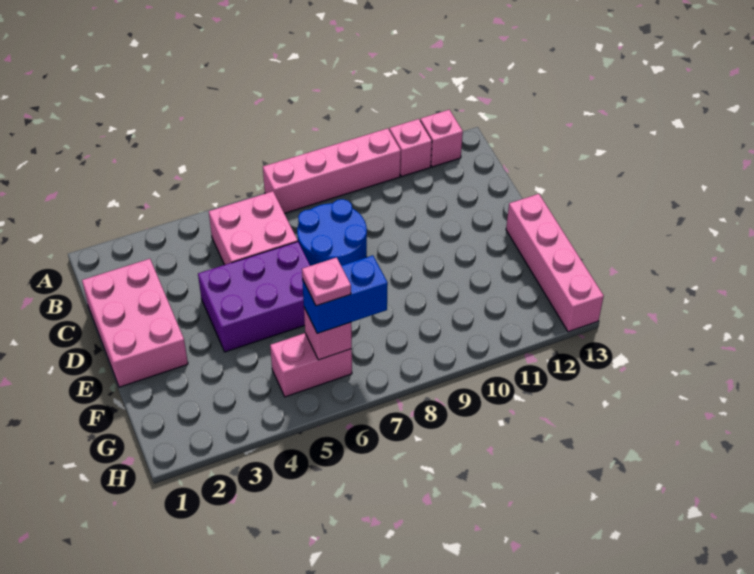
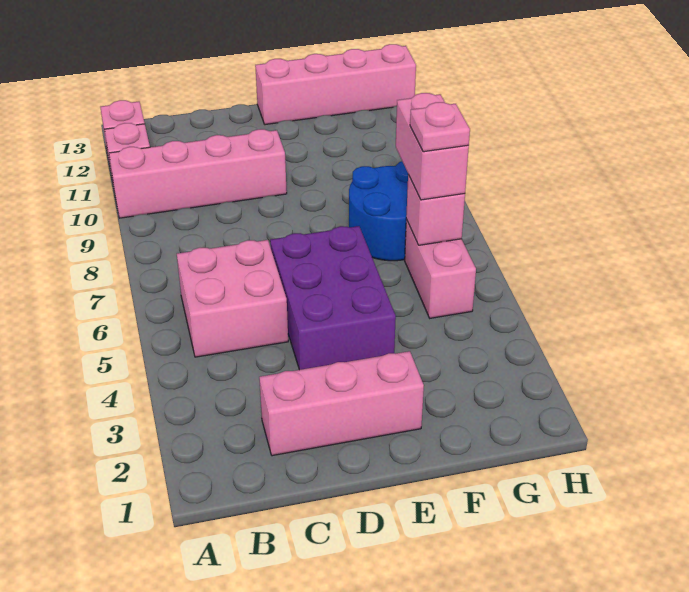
pink 1x4 brick [263,128,401,213] -> pink 1x4 brick turned to [109,129,287,218]
pink 2x3 brick [82,259,188,387] -> pink 1x3 brick [259,351,424,456]
blue 2x2 round brick [297,199,367,266] -> blue 2x2 round brick moved to [349,161,408,261]
blue 1x2 brick [302,255,388,334] -> pink 1x2 brick [396,93,469,200]

